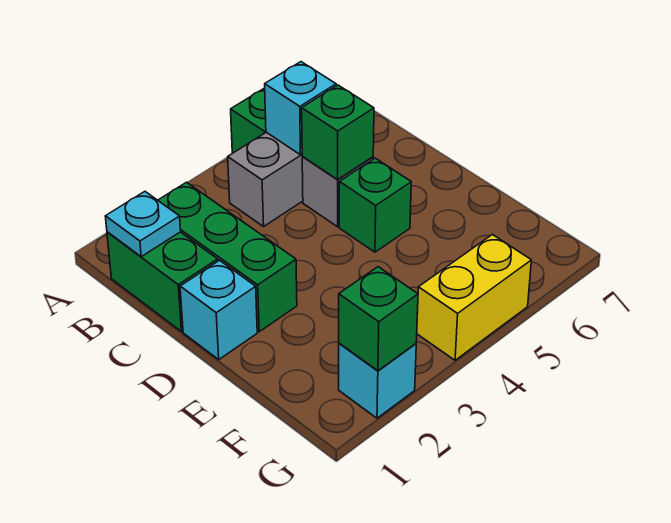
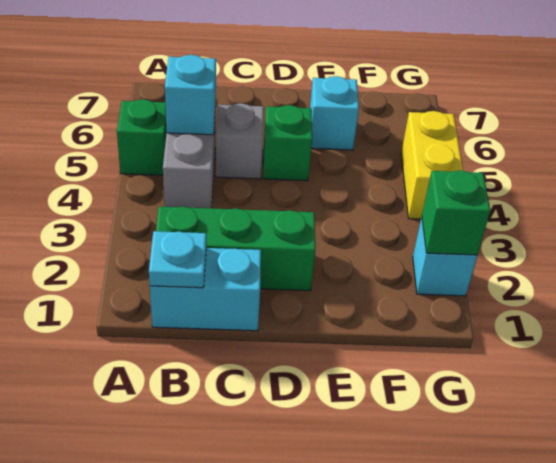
green 1x2 brick [107,232,218,332] -> cyan 1x2 brick [150,248,261,331]
green 1x1 brick [302,85,374,179] -> none
cyan 1x1 brick [180,260,257,359] -> cyan 1x1 brick moved to [310,76,359,150]

